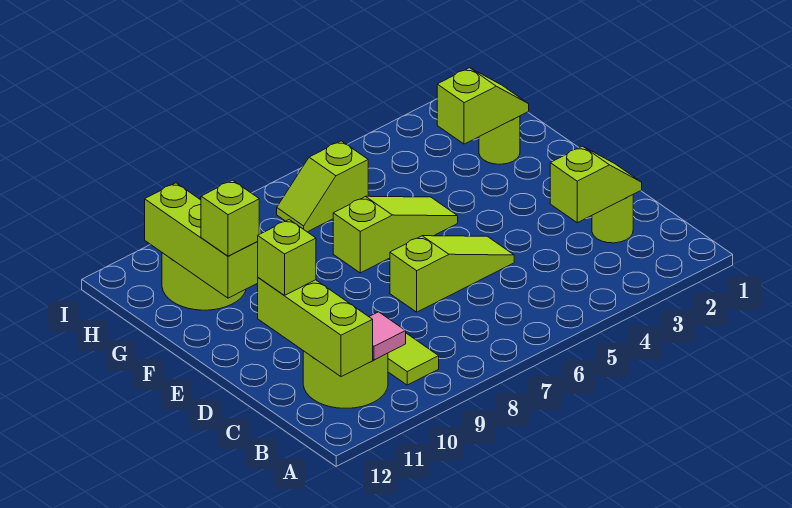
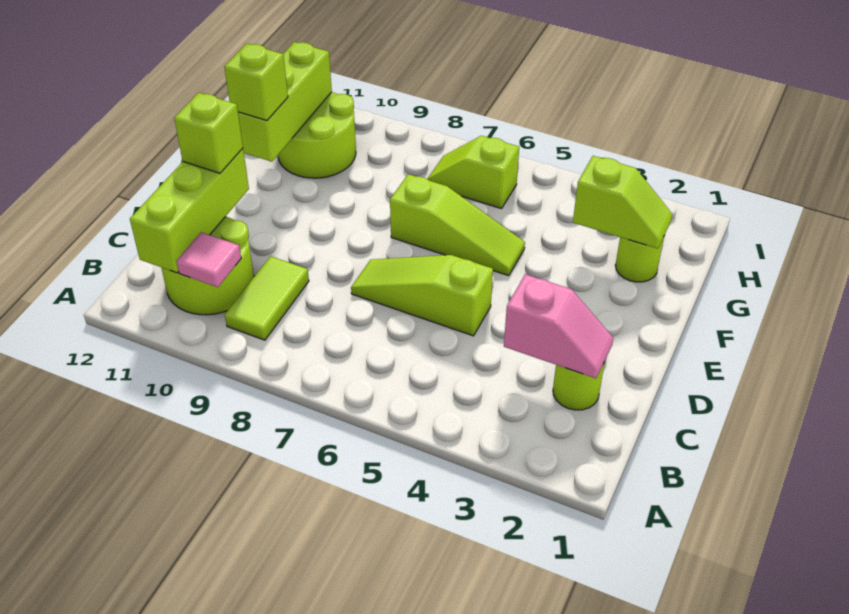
lime 1x2 slope [550,146,642,223] -> pink 1x2 slope [504,274,613,378]
lime 1x3 slope [390,236,514,312] -> lime 1x3 slope turned to [351,255,493,336]

